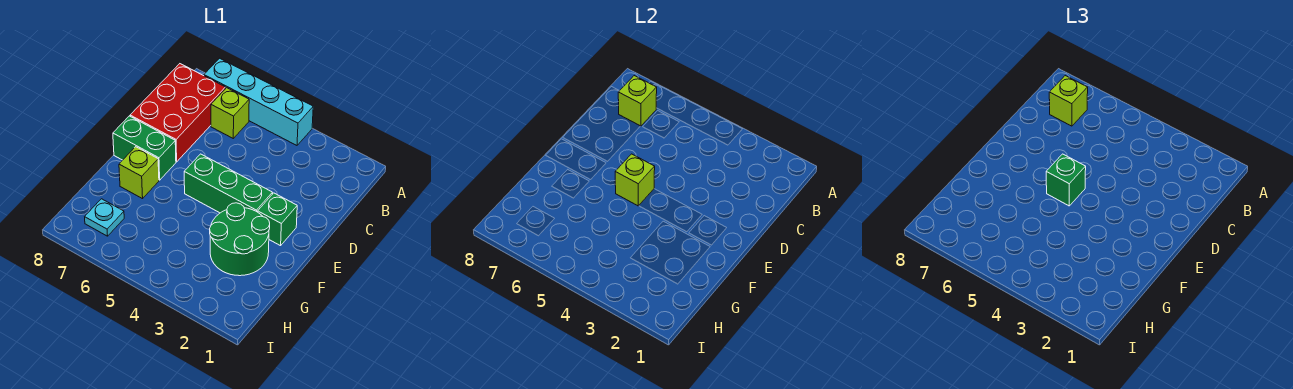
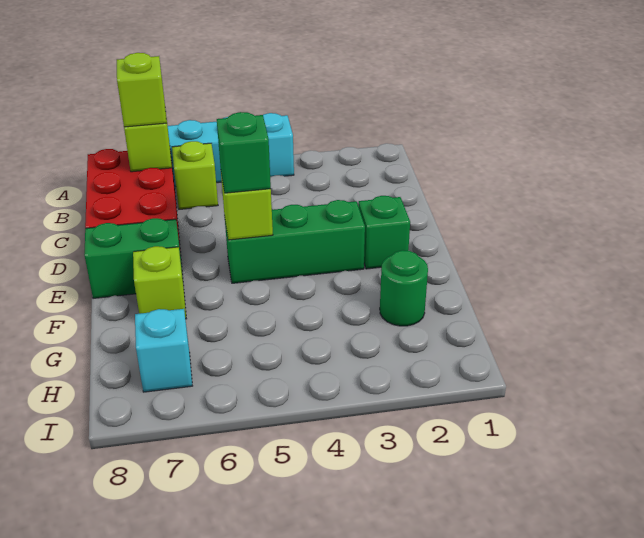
green 2x2 round brick [210,203,270,276] -> green 1x1 round brick [380,250,428,326]
cyan 1x1 plate [85,199,124,236] -> cyan 1x1 brick [135,309,192,392]

